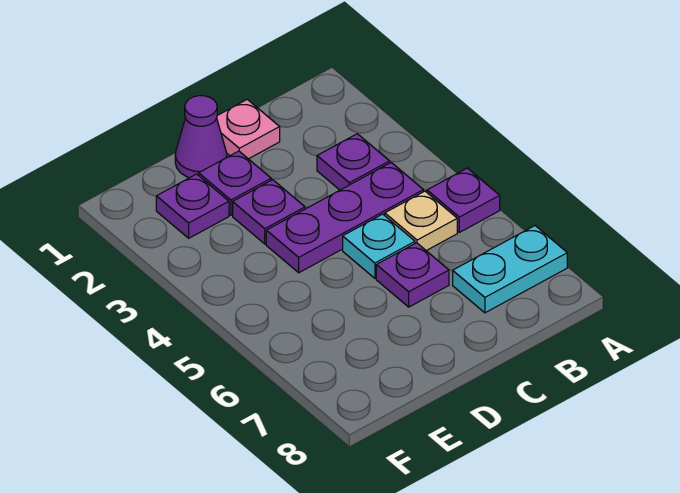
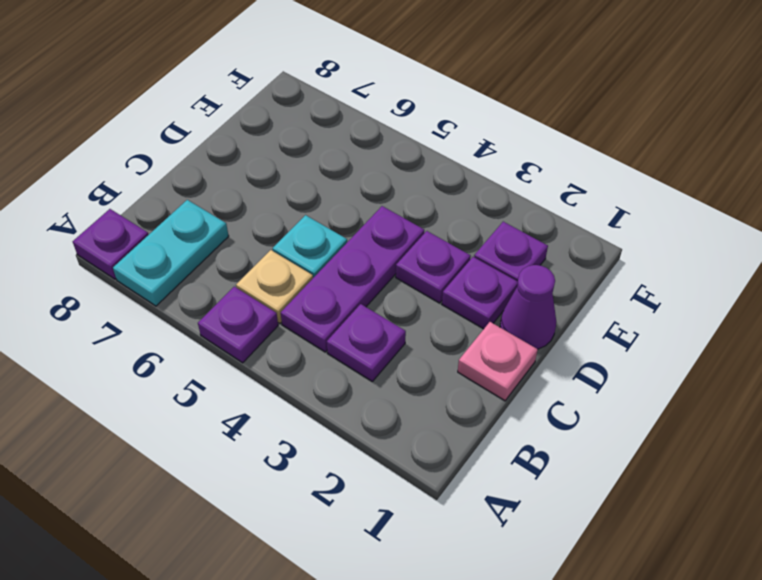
purple 1x1 plate [376,243,449,307] -> purple 1x1 plate moved to [73,209,149,279]

